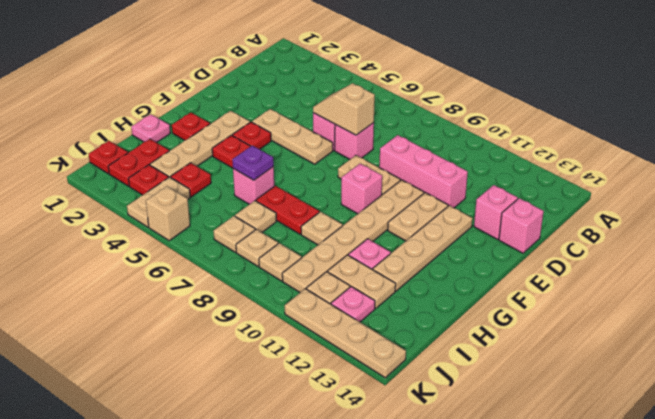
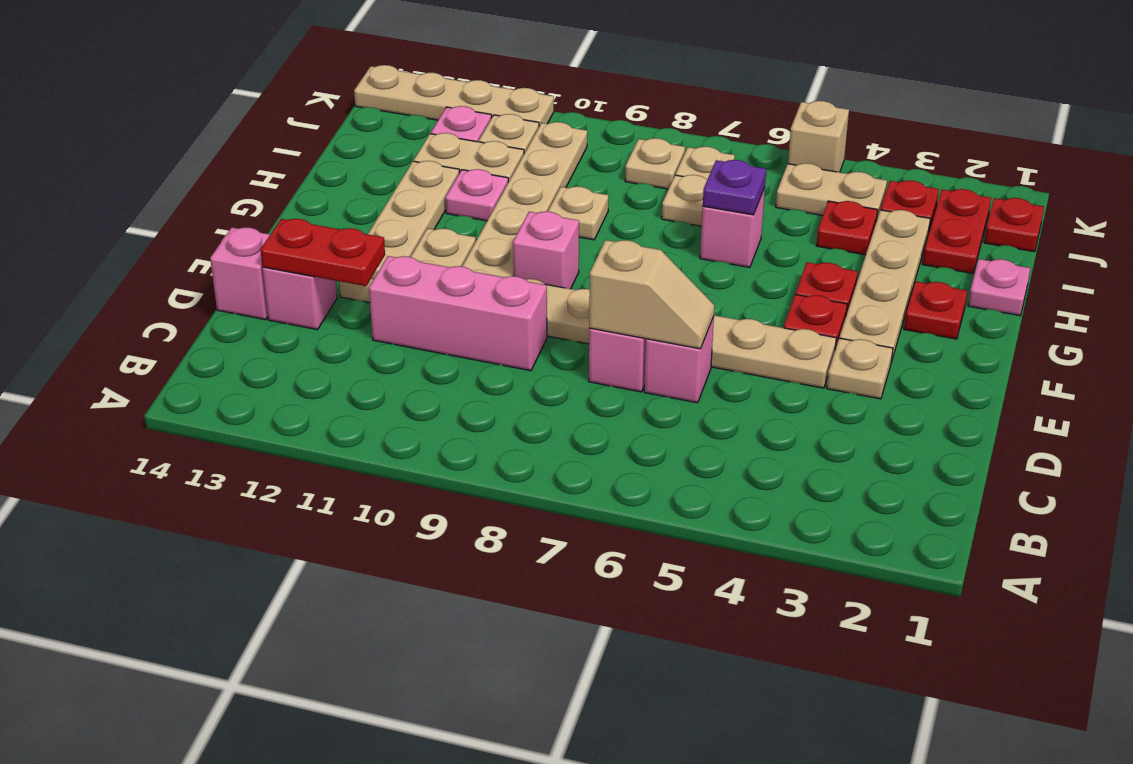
red 1x2 plate [256,186,319,234] -> red 1x2 plate moved to [260,219,385,286]
tan 1x2 plate [127,177,190,227] -> tan 1x2 plate turned to [776,163,887,221]
tan 1x1 plate [259,243,302,281] -> tan 1x1 plate moved to [827,338,893,399]

